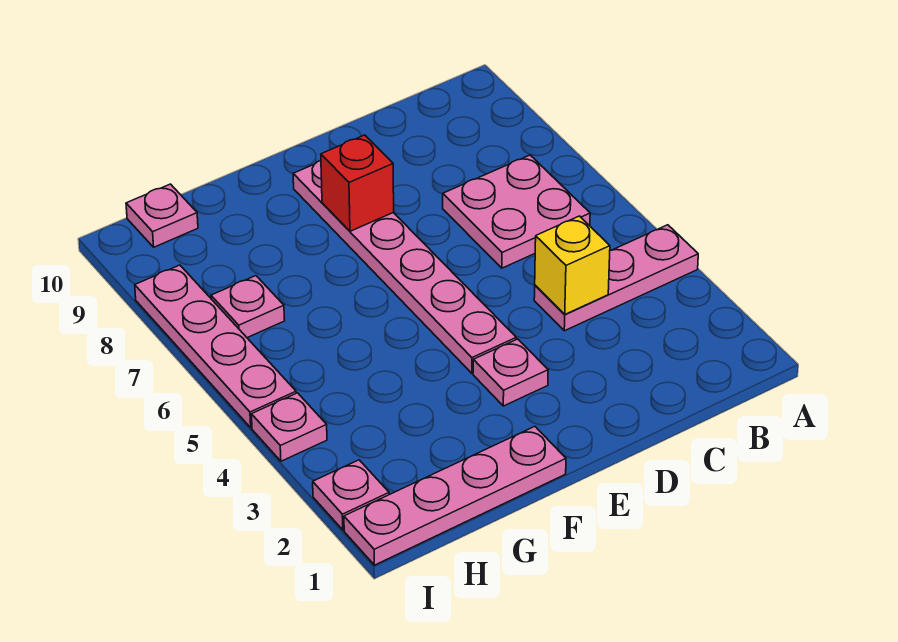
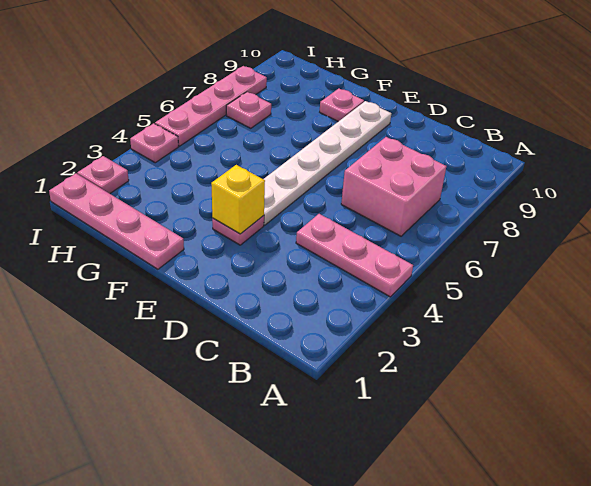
pink 2x2 plate [443,155,590,268] -> pink 2x2 brick [341,137,446,236]
yellow 1x1 brick [535,216,610,314] -> yellow 1x1 brick moved to [211,165,265,234]
pink 1x6 plate [293,160,516,373] -> white 1x6 plate [264,101,391,225]
red 1x1 brick [321,135,394,231] -> none
pink 1x1 plate [126,184,198,247] -> pink 1x1 plate moved to [320,89,364,121]

